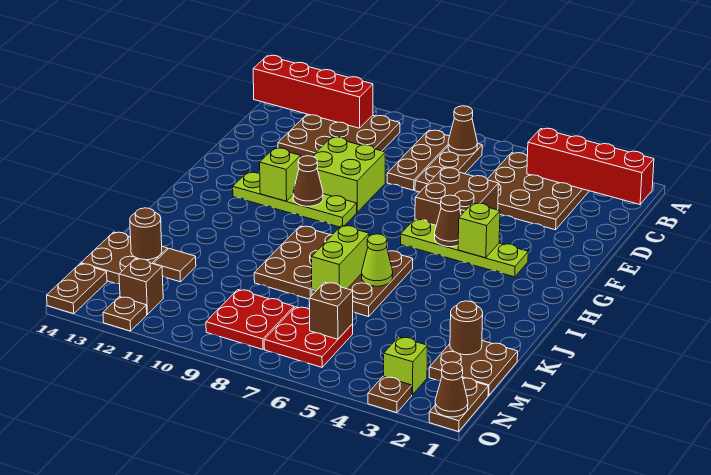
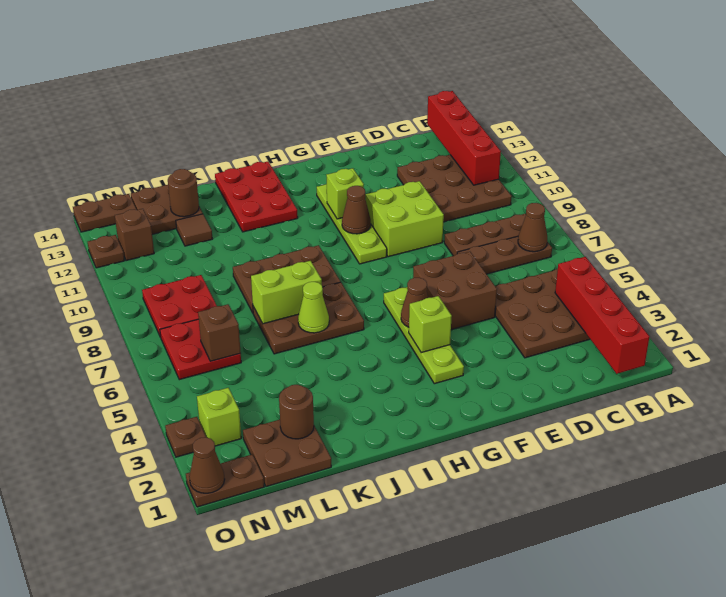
none -> red 2x3 plate [215,162,298,232]

